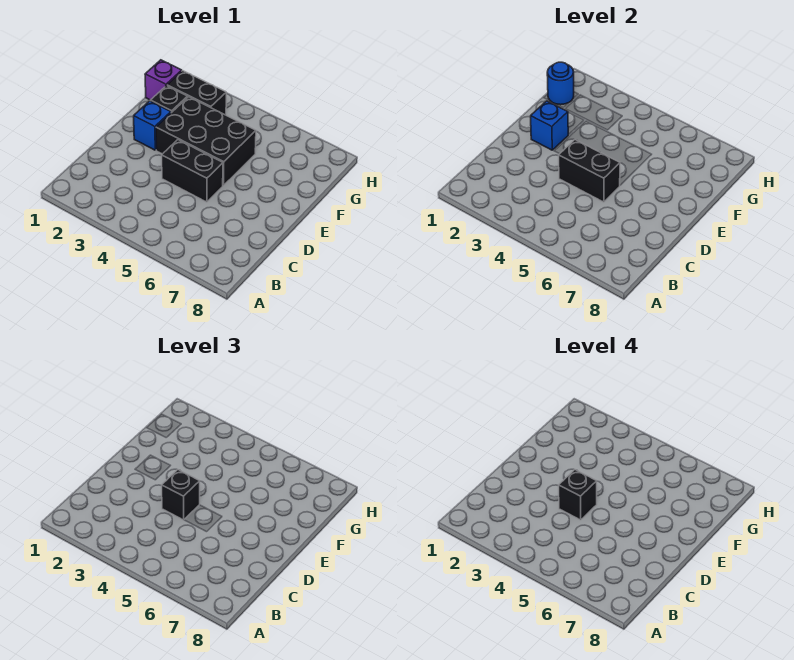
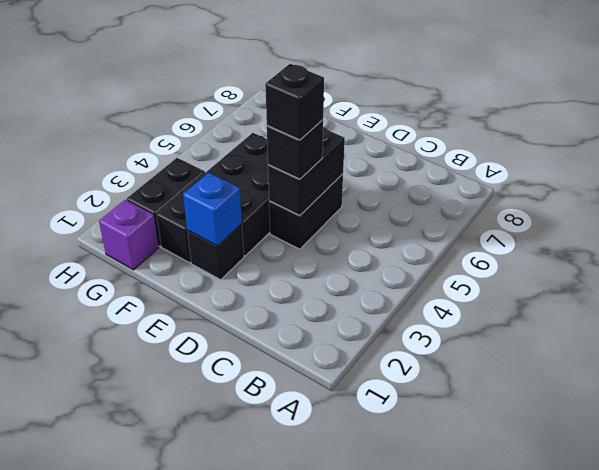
blue 1x1 brick [134,101,171,150] -> black 1x1 brick [187,224,244,280]
blue 1x1 round brick [547,62,574,105] -> none

